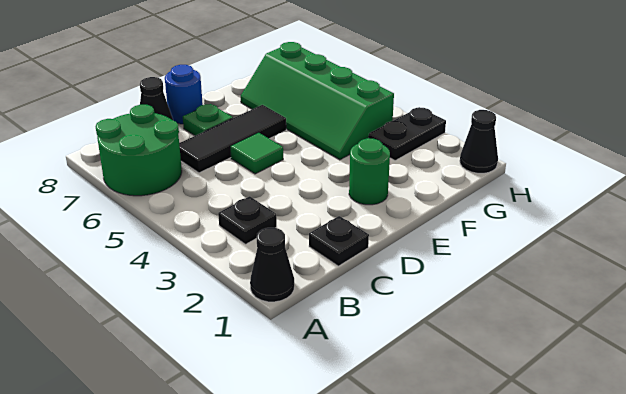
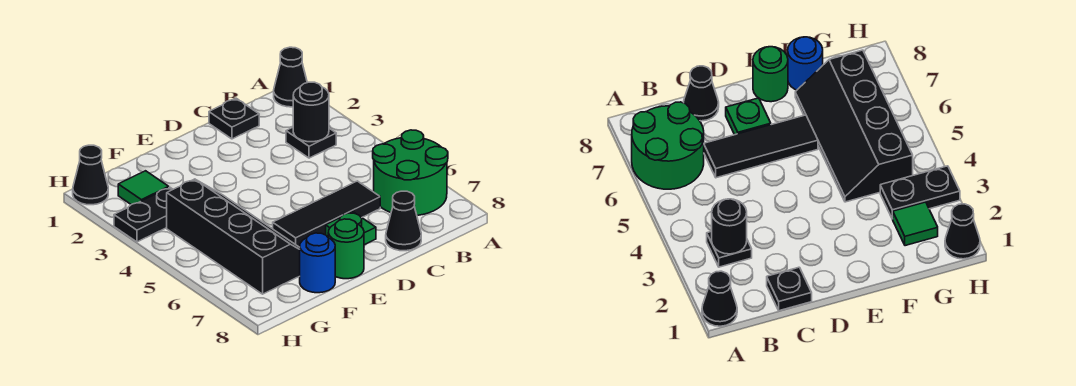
none -> black 1x1 round brick [293,82,329,142]
green 1x1 tile [230,133,283,174] -> green 1x1 tile moved to [118,171,169,205]
blue 1x1 round brick [165,65,203,124] -> blue 1x1 round brick moved to [300,233,335,293]
green 1x1 round brick [349,138,390,205] -> green 1x1 round brick moved to [328,219,364,279]
green 2x4 slope [241,42,394,160] -> black 2x4 slope [167,179,300,294]

